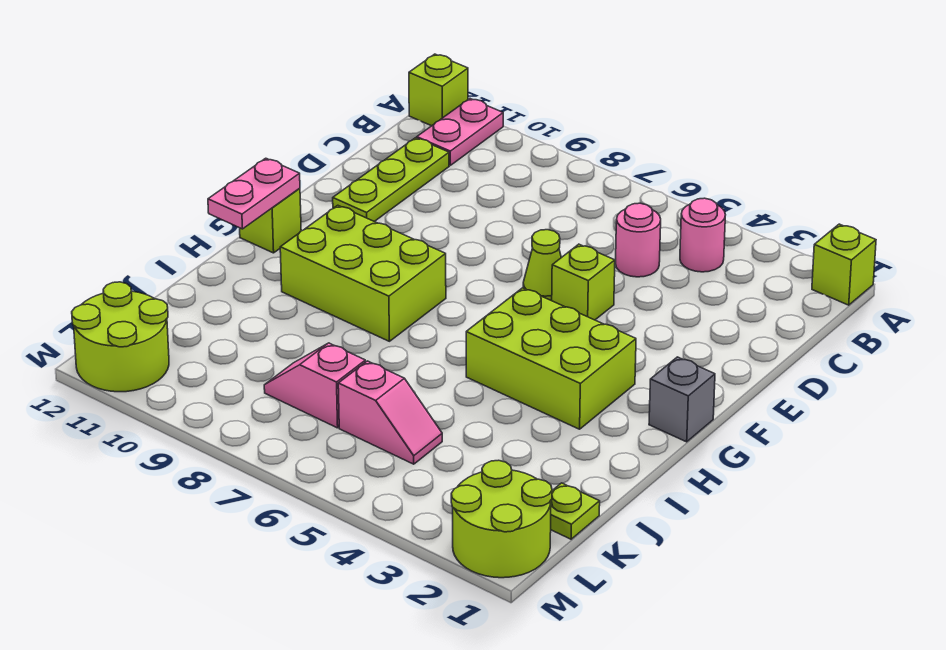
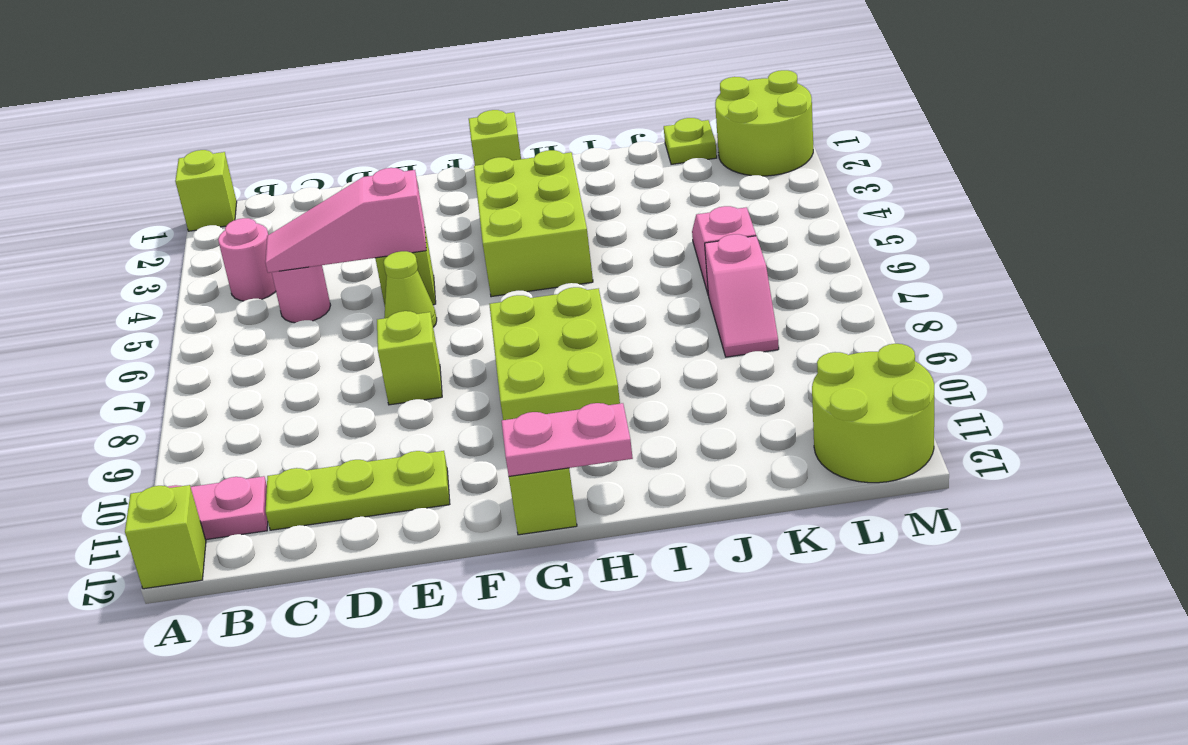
none -> pink 1x3 slope [265,168,426,273]
none -> lime 1x1 brick [377,311,442,405]
grey 1x1 brick [649,357,715,442] -> lime 1x1 brick [469,110,521,166]

